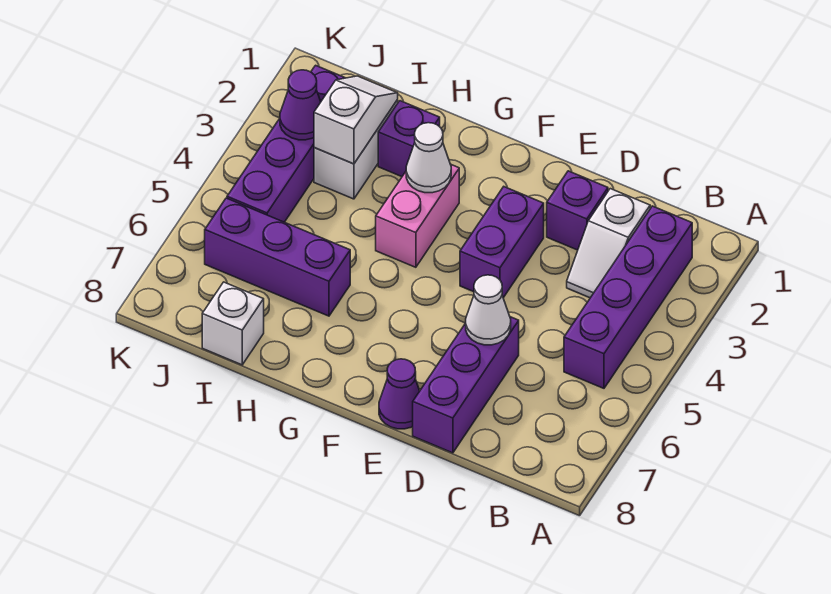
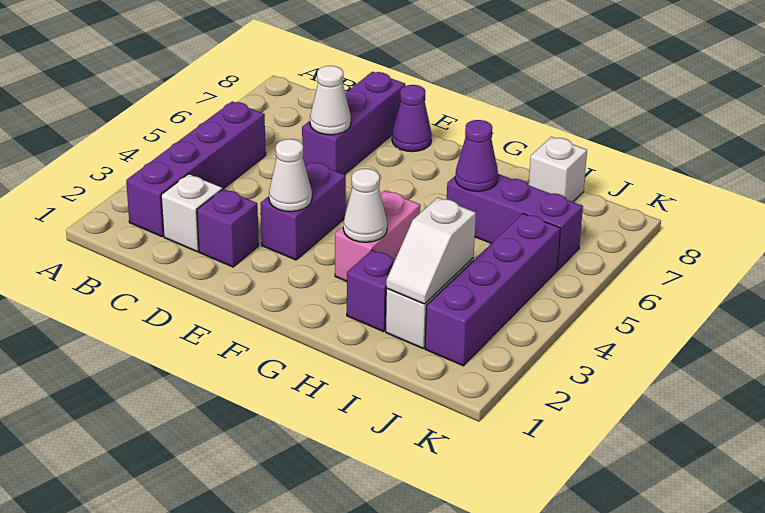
none -> white 1x1 cone [269,139,312,212]
purple 1x1 cone [280,70,321,140] -> purple 1x1 cone moved to [455,120,498,191]

